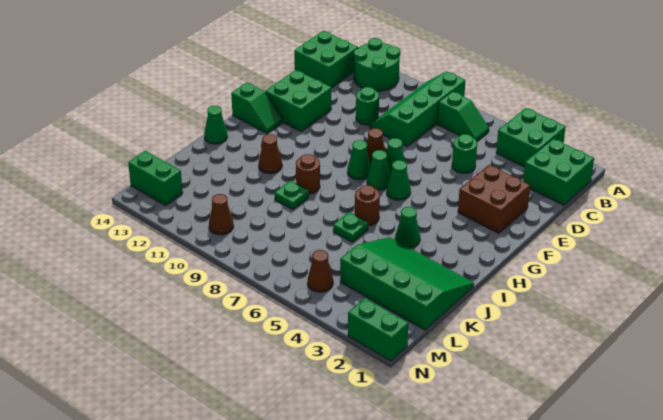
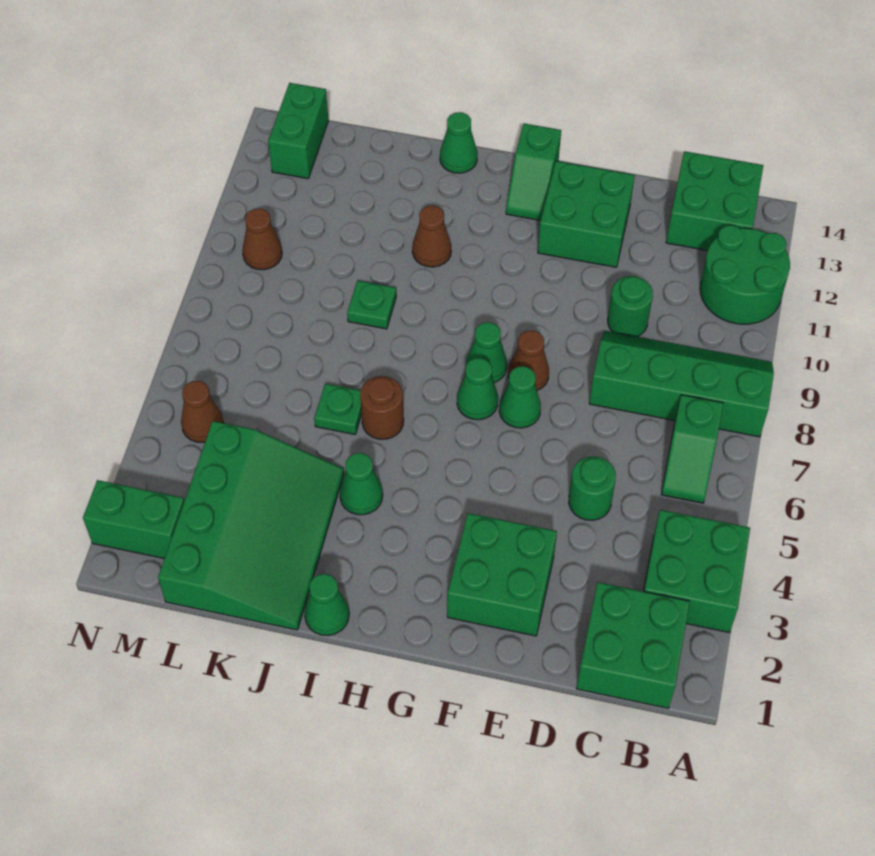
brown 2x2 brick [458,165,530,233] -> green 2x2 brick [447,513,557,636]
green 1x1 cone [387,160,411,200] -> green 1x1 cone moved to [304,574,349,636]
brown 1x1 round brick [296,154,320,194] -> none
green 1x2 brick [348,298,408,361] -> green 1x2 brick turned to [83,480,184,559]

